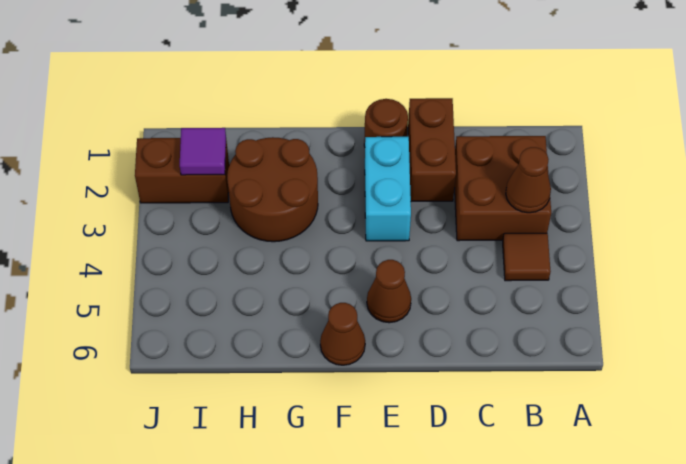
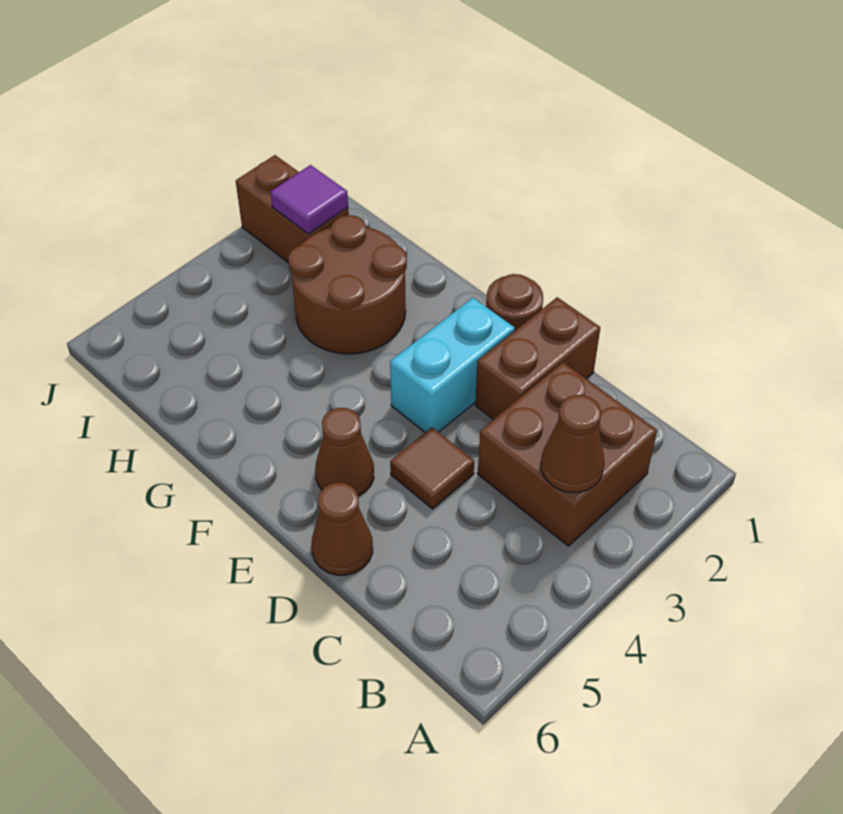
brown 1x1 tile [503,233,551,281] -> brown 1x1 tile moved to [390,427,474,509]
brown 1x1 cone [320,303,365,365] -> brown 1x1 cone moved to [311,483,373,575]

